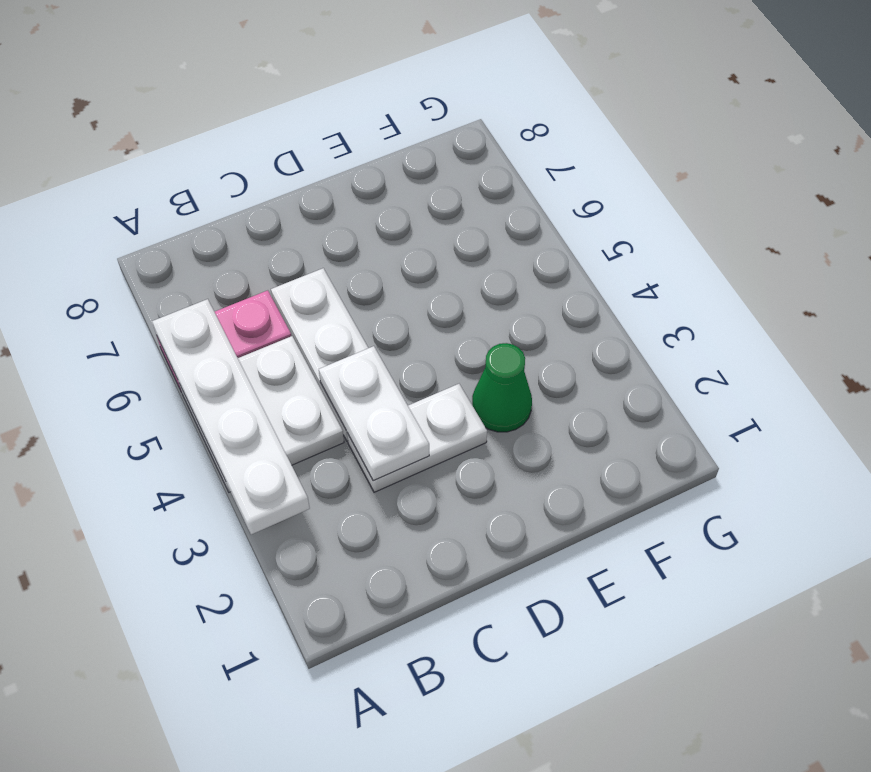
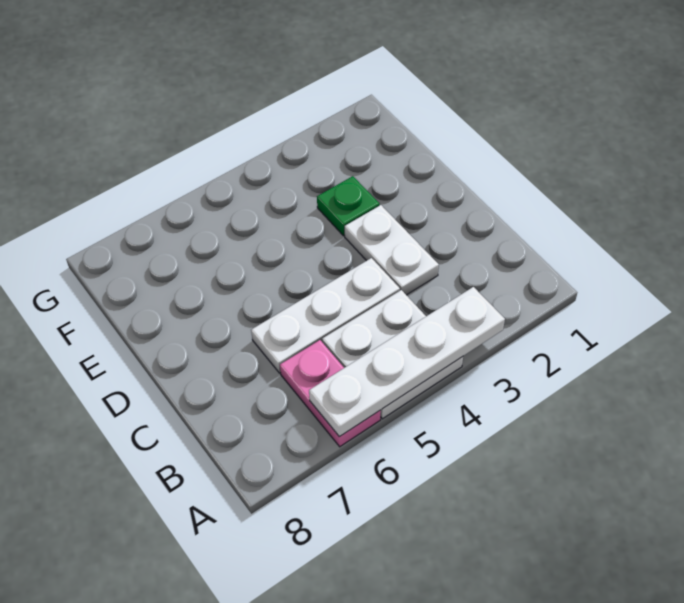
white 1x2 plate [319,346,429,481] -> none
green 1x1 cone [472,343,532,432] -> green 1x1 plate [317,176,380,236]

